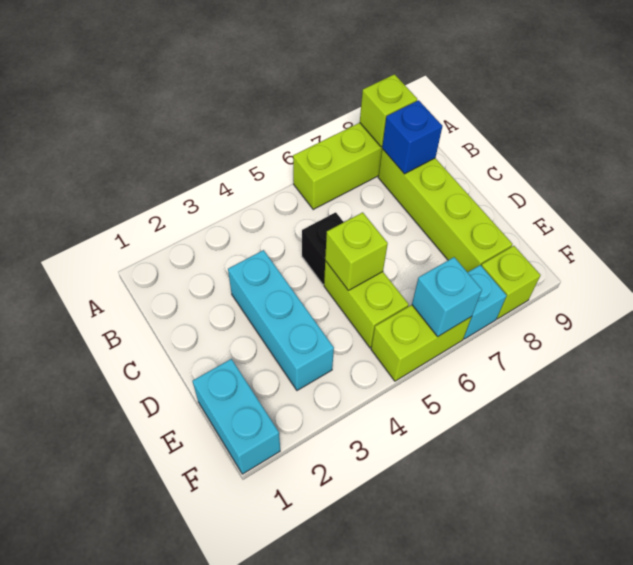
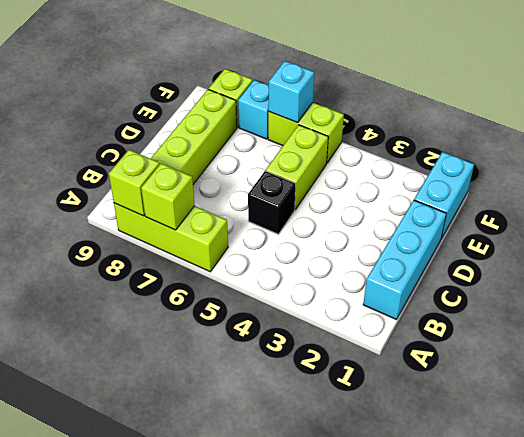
blue 1x1 brick [382,100,442,174] -> none
cyan 1x3 brick [228,250,334,390] -> cyan 1x3 brick moved to [363,200,446,319]
lime 1x1 brick [325,212,388,290] -> lime 1x1 brick moved to [141,163,195,230]

